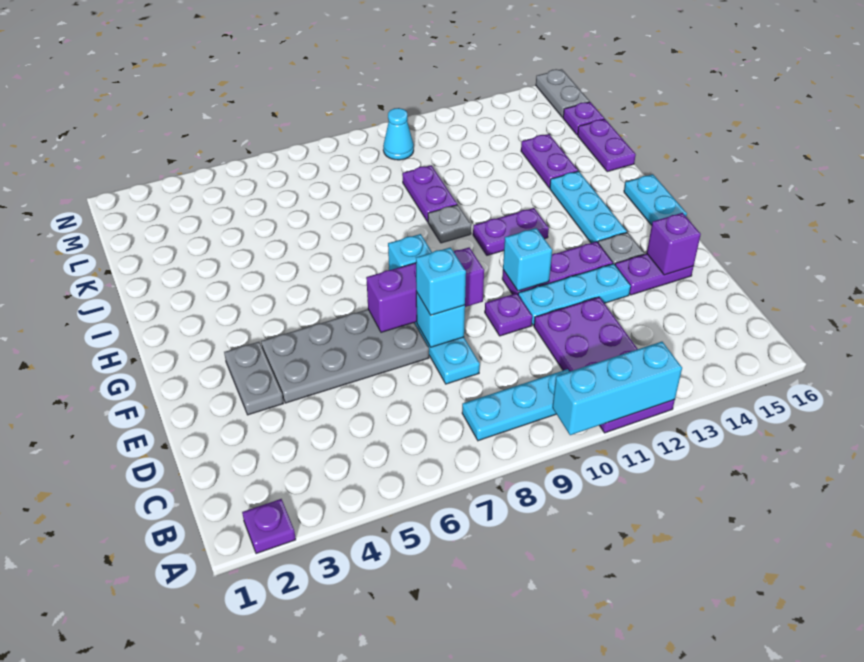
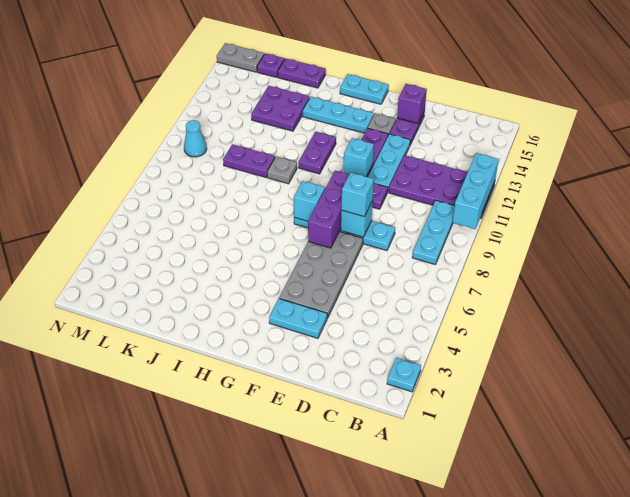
purple 1x1 plate [242,499,296,554] -> cyan 1x1 plate [387,358,421,392]
grey 1x2 plate [224,342,284,415] -> cyan 1x2 plate [269,299,327,338]
purple 1x2 plate [521,134,578,188] -> purple 2x2 plate [251,86,309,131]

